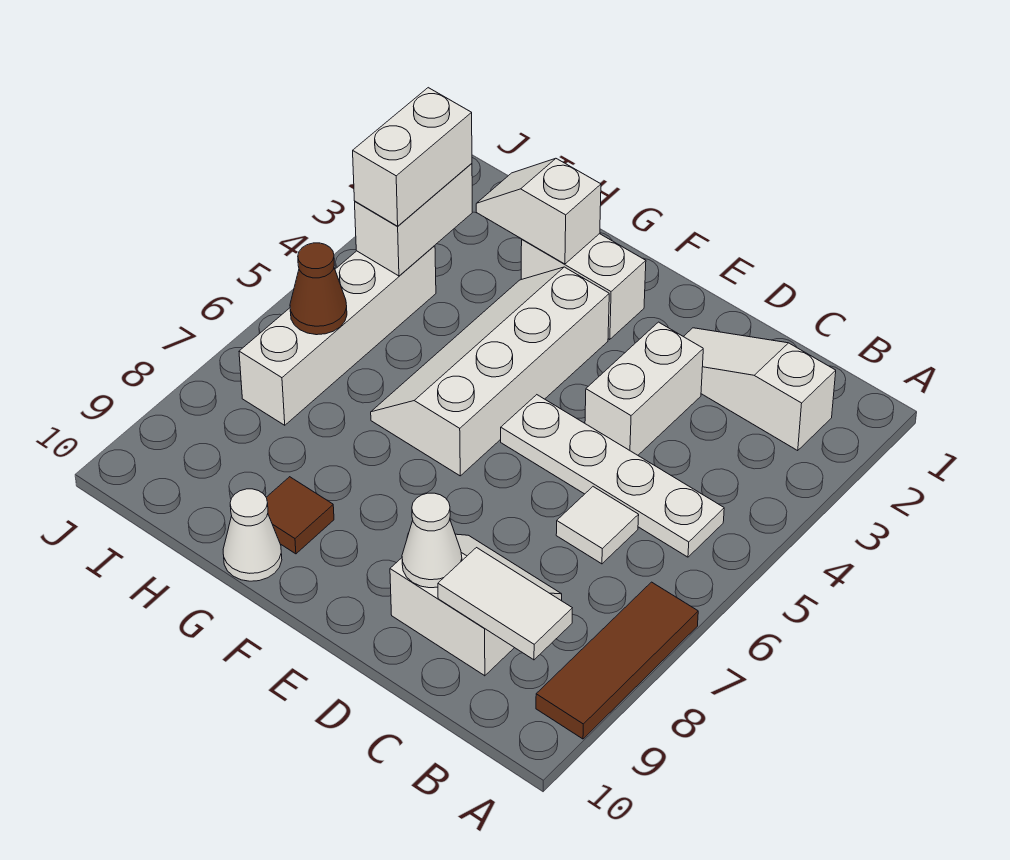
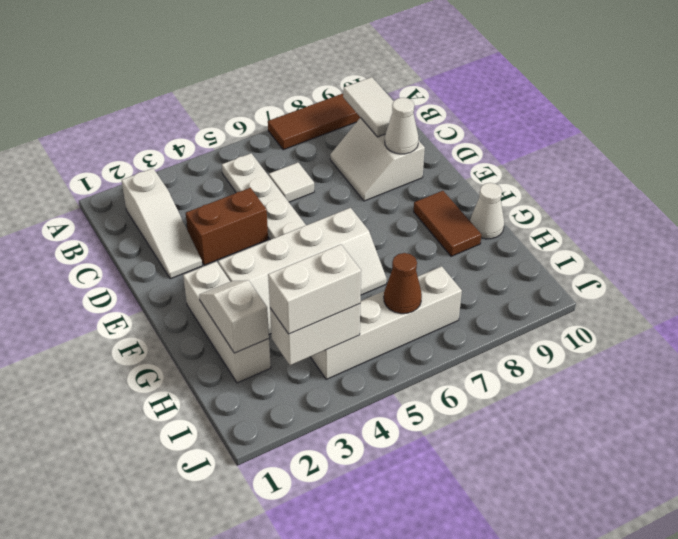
white 1x2 brick [585,322,703,455] -> brown 1x2 brick [186,188,268,265]
white 1x2 brick [521,234,646,340] -> white 1x3 brick [183,262,271,383]
white 1x2 slope [476,159,601,264] -> white 1x2 slope turned to [199,280,269,353]
brown 1x1 tile [266,477,334,554] -> brown 1x2 tile [414,191,481,256]

